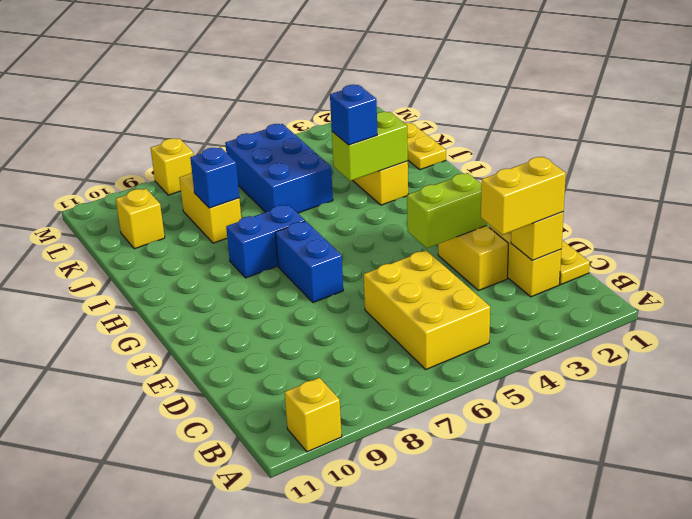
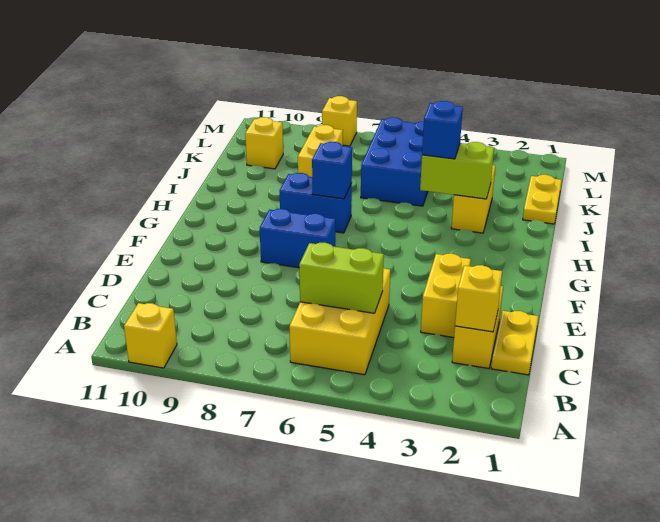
yellow 1x2 brick [481,157,566,235] -> none
lime 1x2 brick [407,173,487,248] -> lime 1x2 brick moved to [299,243,384,313]
blue 1x2 brick [275,221,343,302] -> blue 1x2 brick turned to [260,209,335,268]
blue 1x1 brick [190,147,239,208] -> blue 1x1 brick moved to [312,142,352,199]

